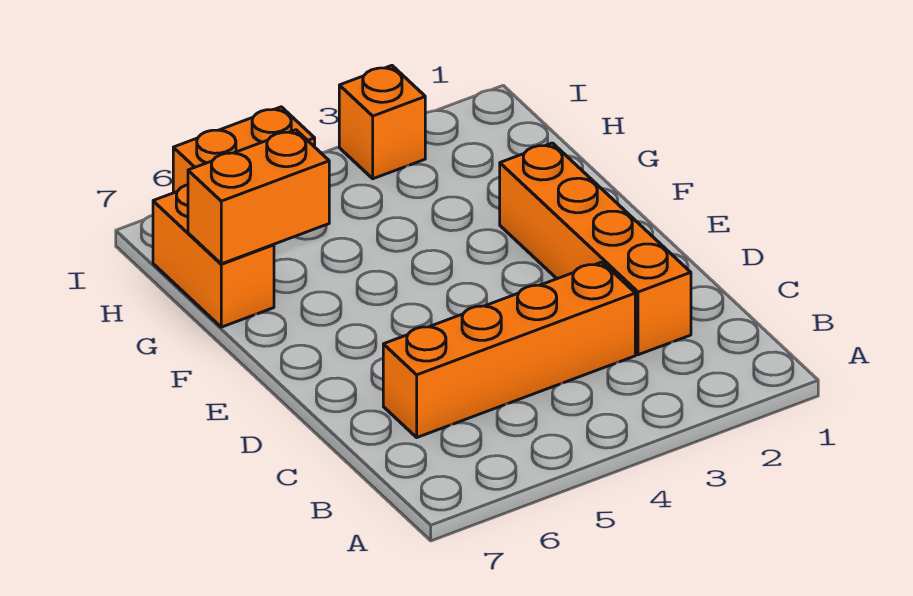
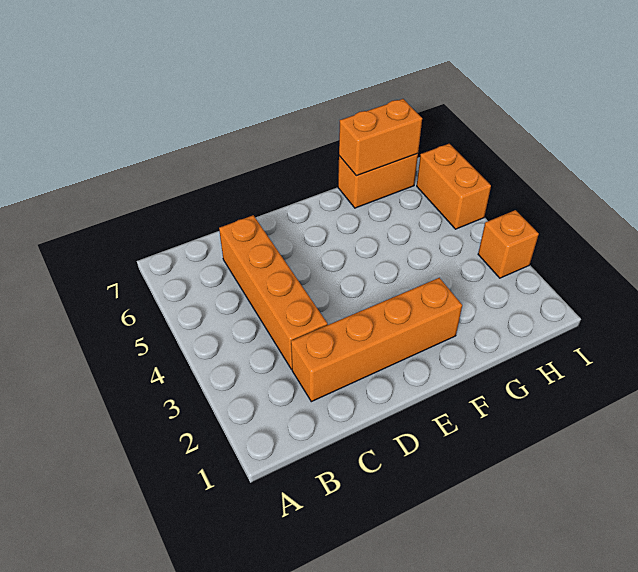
orange 1x2 brick [188,130,329,264] -> orange 1x2 brick turned to [339,99,422,176]

